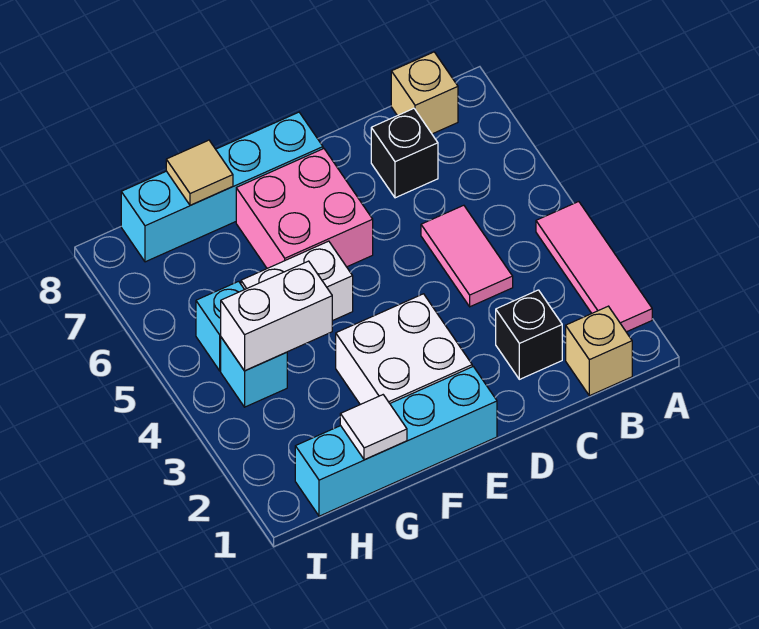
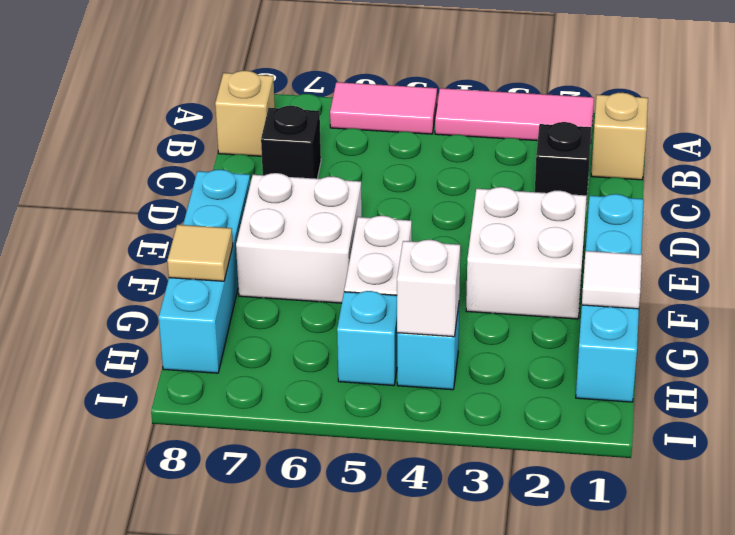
pink 1x2 tile [421,205,513,307] -> pink 1x2 tile moved to [330,82,437,134]
pink 2x2 brick [236,149,373,268] -> white 2x2 brick [236,173,362,303]
white 1x2 brick [221,261,332,371] -> white 1x1 brick [397,240,460,337]

